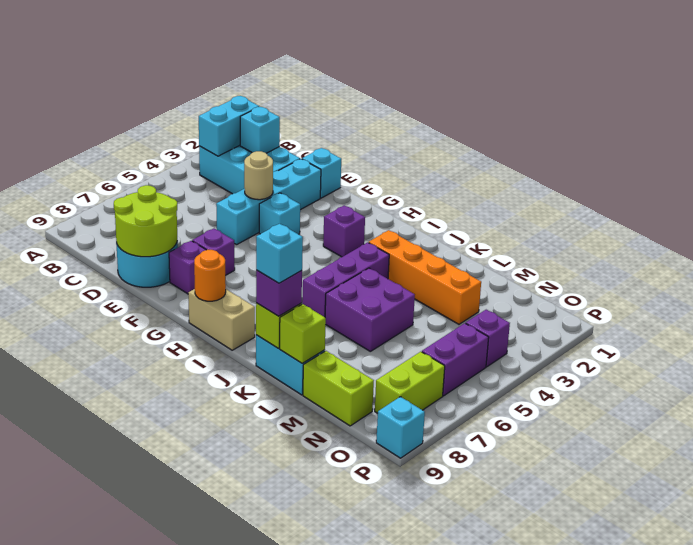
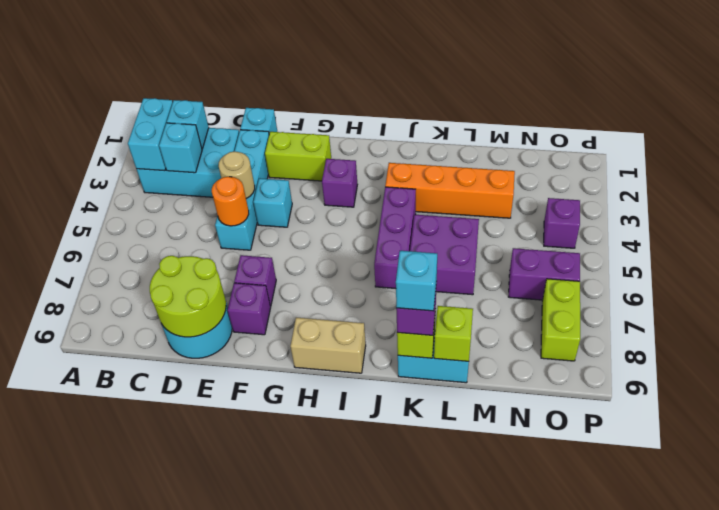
orange 1x1 round brick [194,250,226,301] -> orange 1x1 round brick moved to [212,177,249,226]
lime 1x2 brick [303,351,374,426] -> lime 1x2 brick moved to [265,132,331,181]
purple 1x2 brick [422,323,489,396] -> purple 1x2 brick turned to [509,248,580,300]
cyan 1x1 brick [376,397,425,458] -> cyan 1x1 brick moved to [159,123,202,173]

